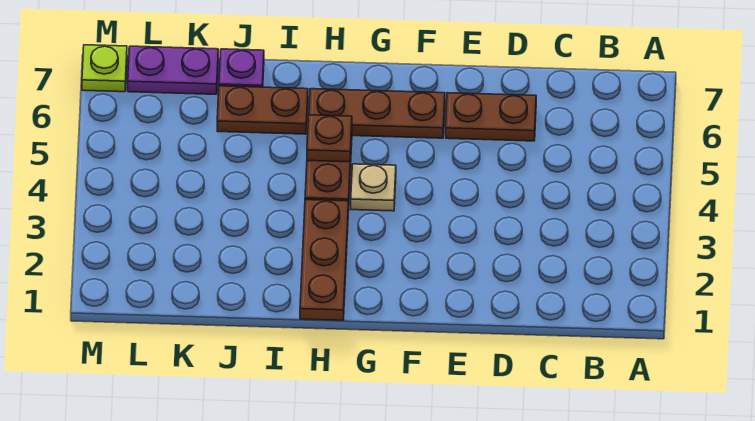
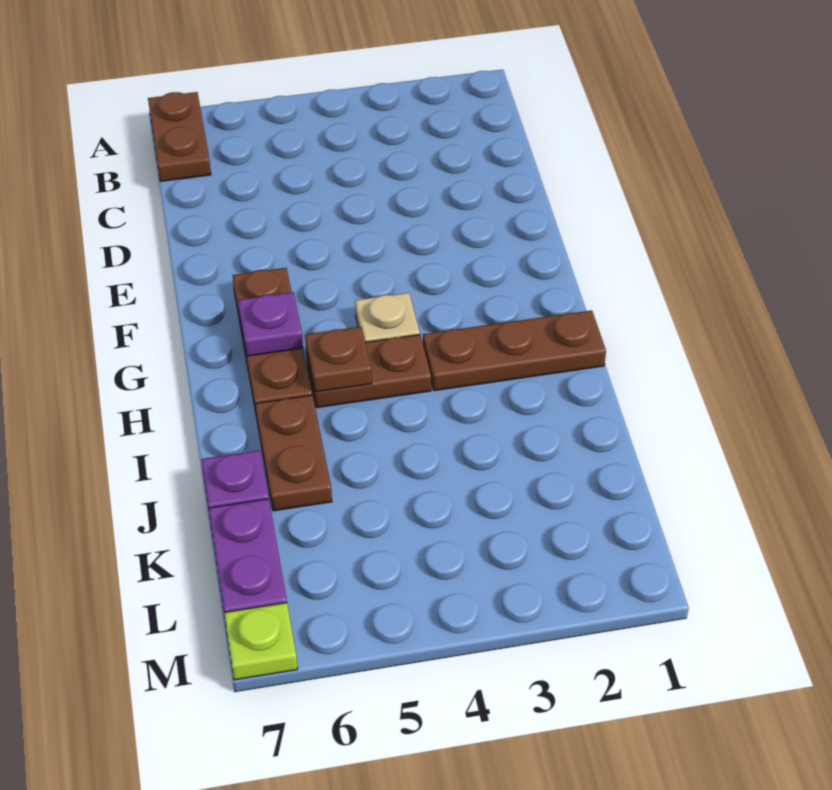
brown 1x2 plate [446,93,536,141] -> brown 1x2 plate moved to [148,92,211,182]
none -> purple 1x1 plate [238,292,303,356]

